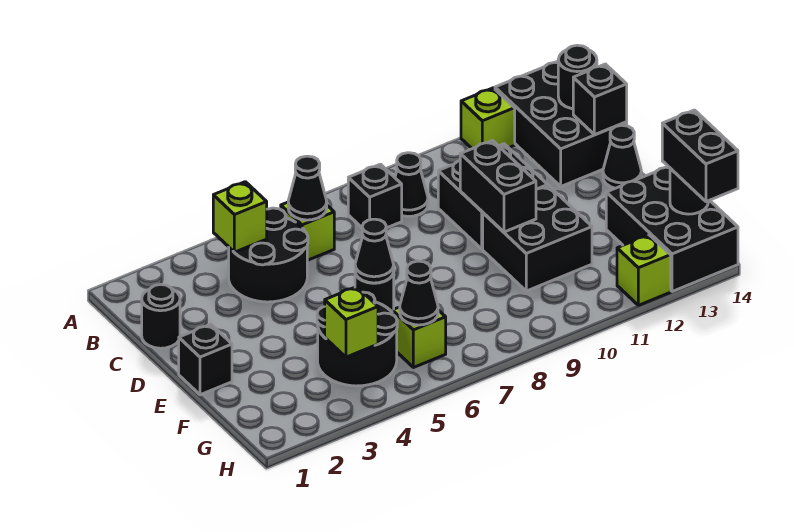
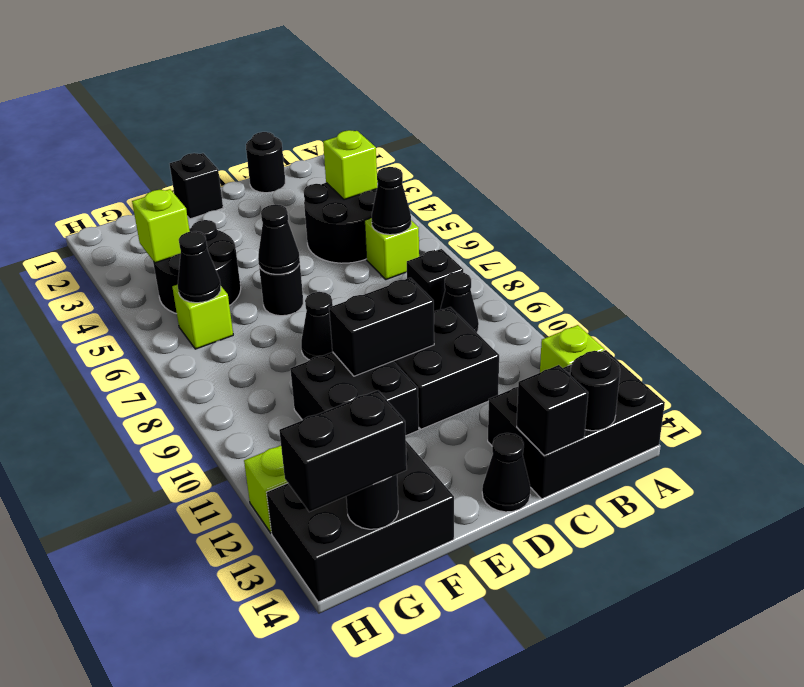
none -> black 1x1 cone [301,292,333,360]

